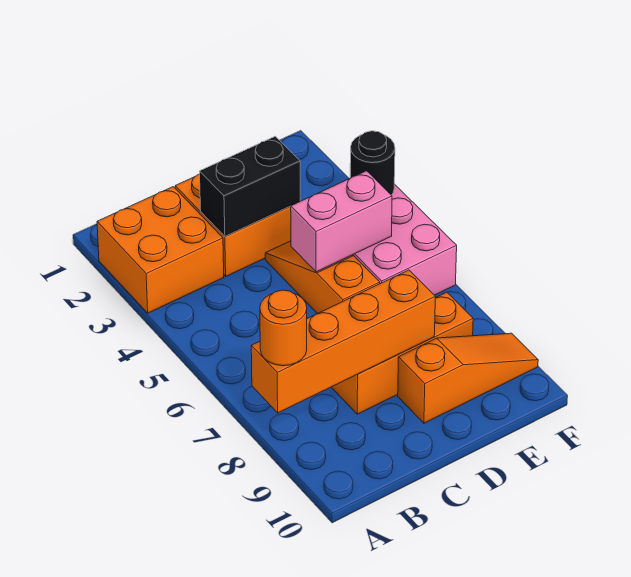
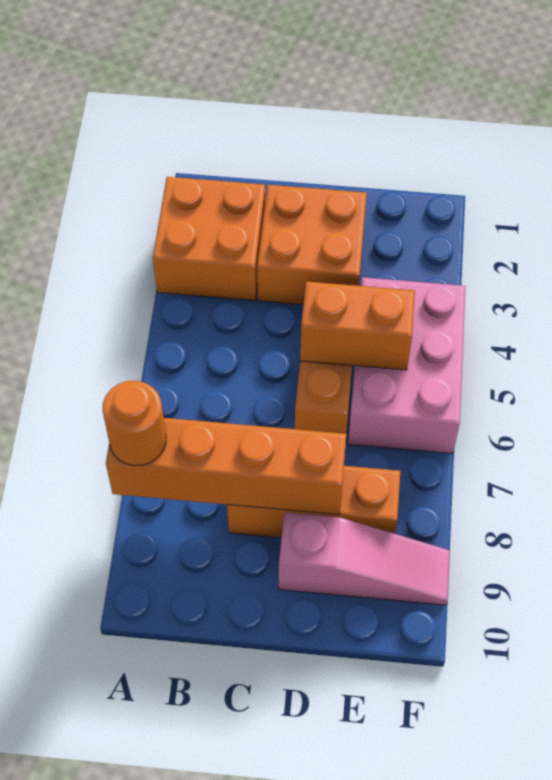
black 1x2 brick [200,136,300,236] -> none
pink 1x2 brick [291,171,392,272] -> orange 1x2 brick [300,282,415,370]
orange 1x3 slope [398,333,538,423] -> pink 1x3 slope [279,512,450,605]
black 1x1 round brick [350,131,395,195] -> none

